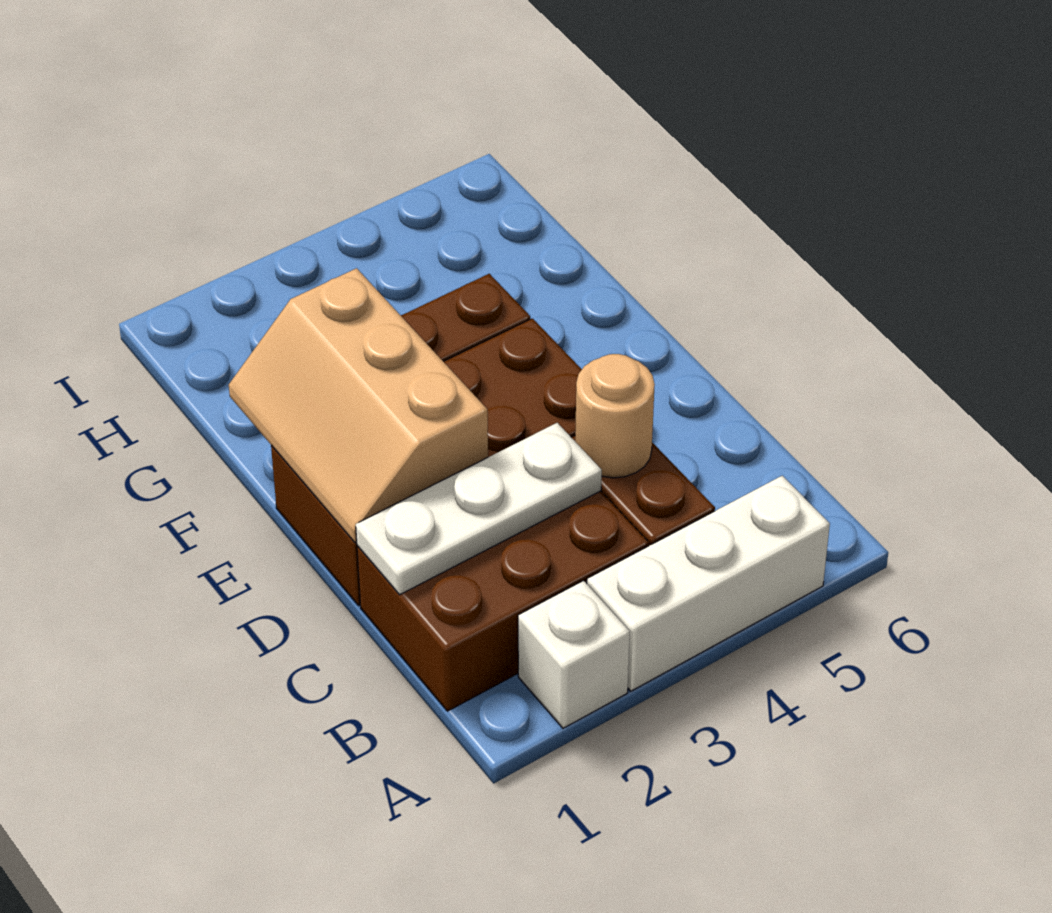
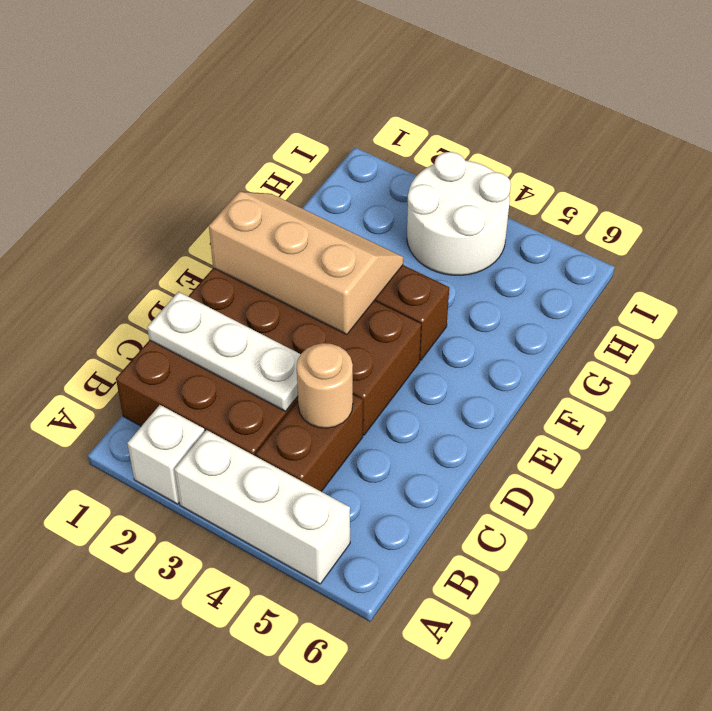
tan 2x3 slope [229,268,488,542] -> tan 2x3 slope turned to [209,192,403,335]
none -> white 2x2 round brick [407,152,511,275]

